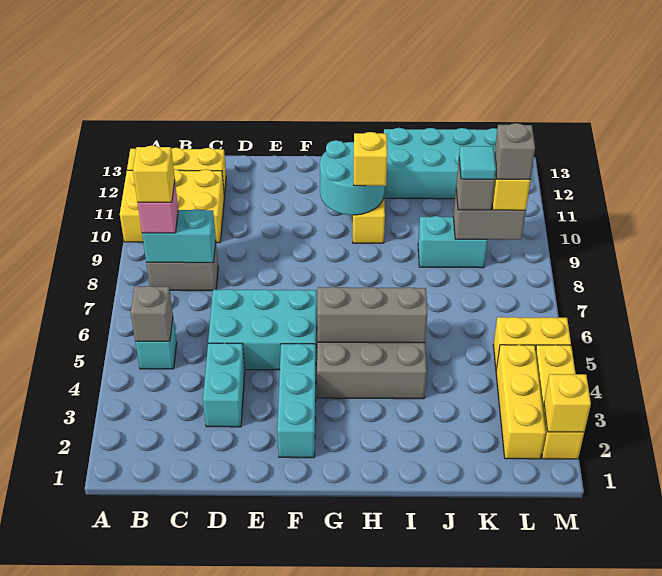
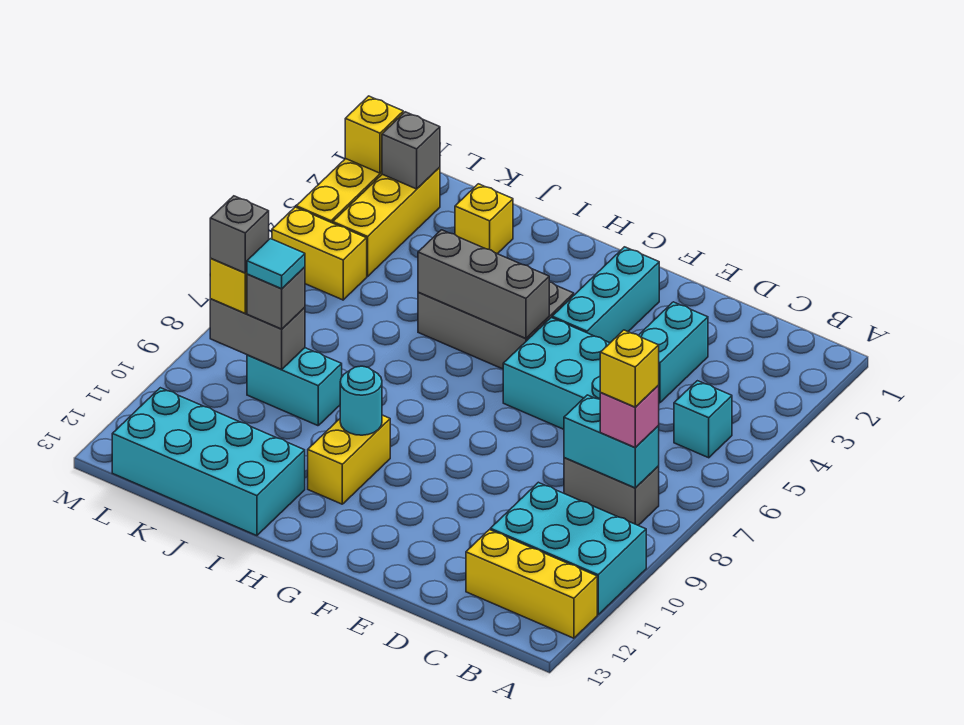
yellow 2x3 brick [120,169,224,243] -> cyan 2x3 brick [490,482,646,615]
grey 1x1 brick [131,286,173,341] -> grey 1x1 brick moved to [382,112,440,189]
cyan 2x2 round brick [320,140,385,215] -> cyan 1x1 round brick [340,366,382,435]
yellow 1x1 brick [354,132,387,186] -> yellow 1x1 brick moved to [455,184,513,254]

